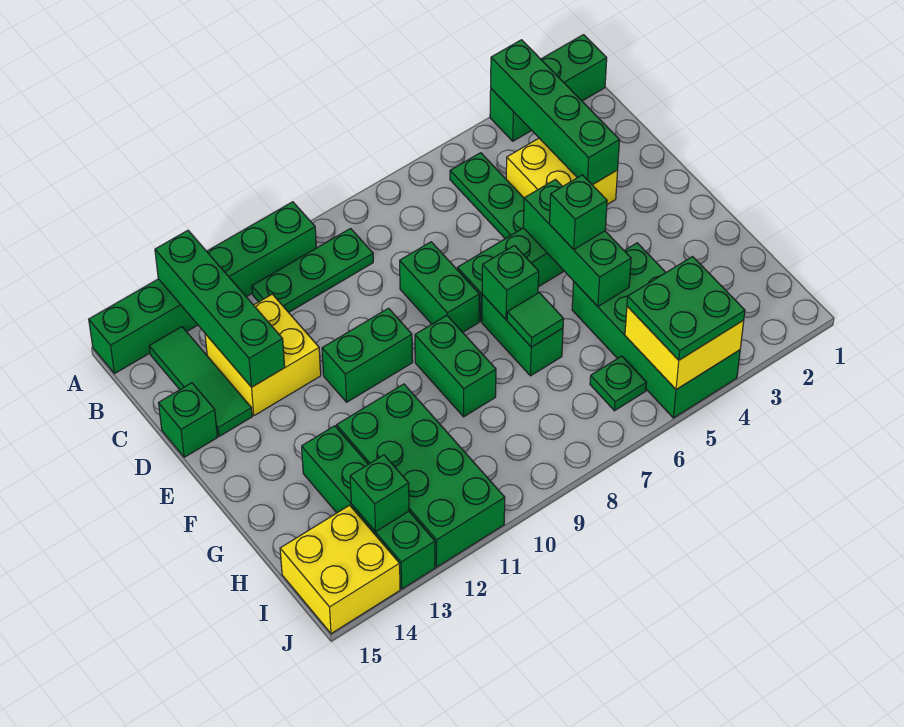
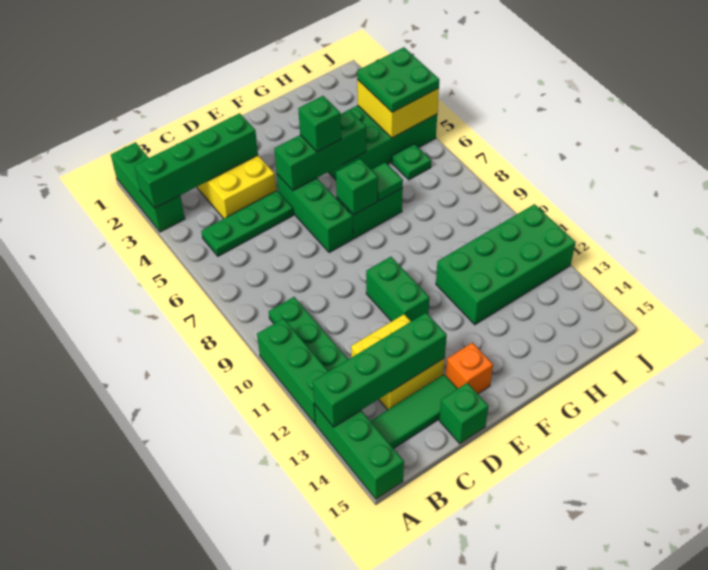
green 1x2 brick [400,242,479,332] -> none
none -> orange 1x1 brick [446,343,493,394]
green 1x2 brick [415,316,496,417] -> none
green 1x4 brick [302,426,435,589] -> none
green 1x1 brick [350,455,409,532] -> none
yellow 2x2 brick [280,505,400,634] -> none

